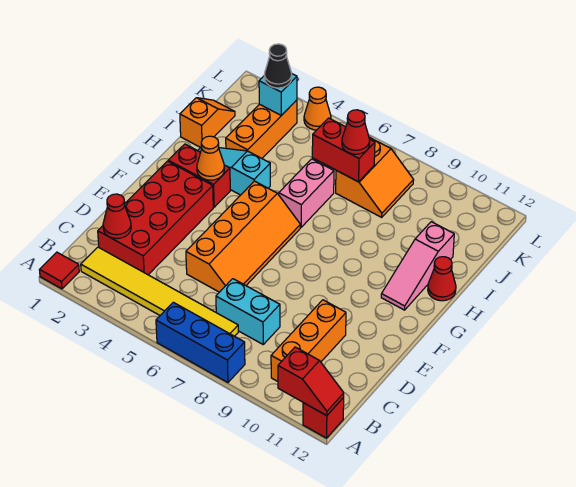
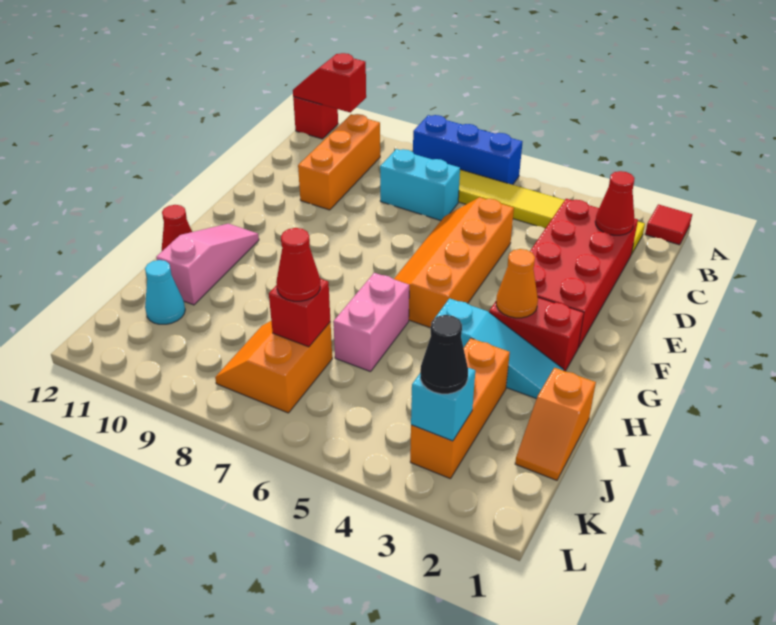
red 1x2 brick [312,118,375,182] -> red 1x1 brick [269,279,330,347]
none -> cyan 1x1 cone [145,260,185,324]
orange 1x1 cone [304,87,331,130] -> none

